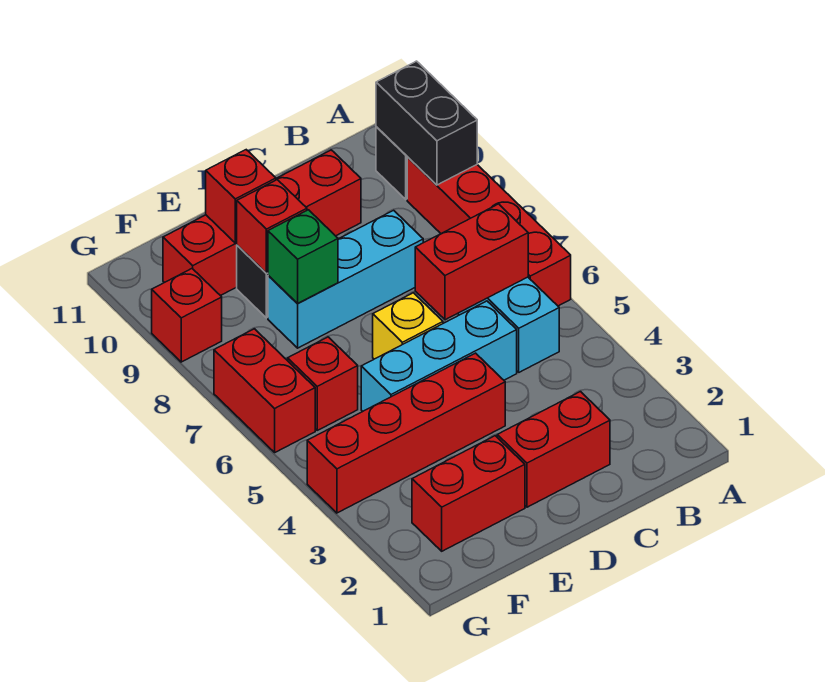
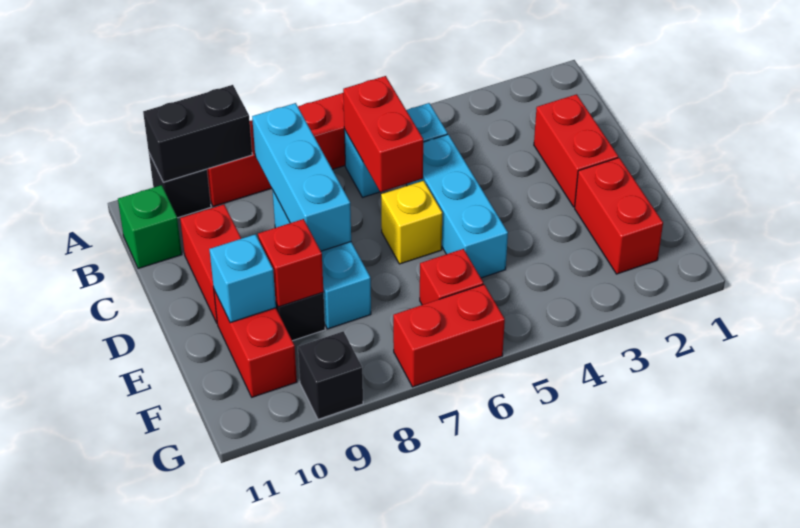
none -> cyan 1x3 brick [252,103,351,251]
red 1x4 brick [307,353,505,513] -> none
green 1x1 brick [268,210,338,304] -> green 1x1 brick moved to [118,185,182,269]
red 1x1 brick [206,150,276,243] -> cyan 1x1 brick [209,234,276,323]
red 1x1 brick [152,269,222,362] -> black 1x1 brick [298,331,363,419]

